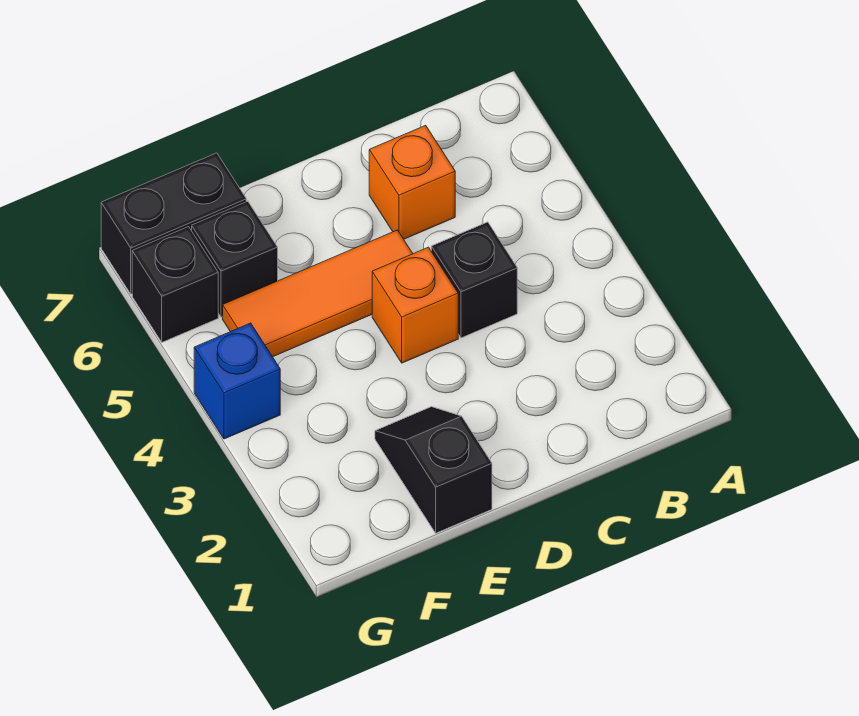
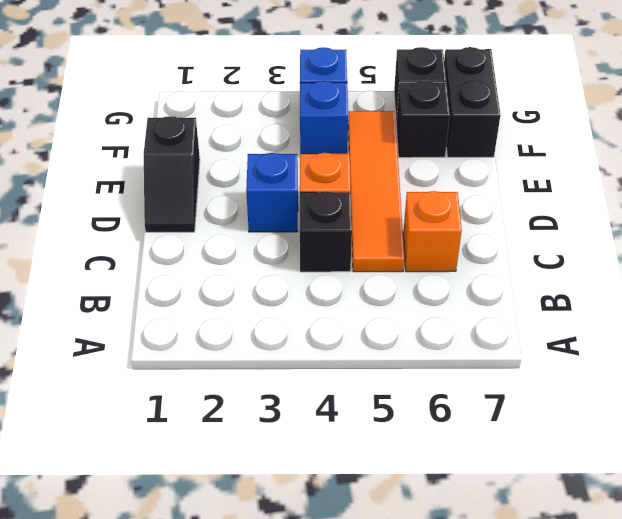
none -> blue 1x1 brick [246,153,298,232]
orange 1x3 tile [223,230,413,357] -> orange 1x4 tile [348,111,404,272]
black 1x2 slope [375,407,492,533] -> black 1x2 slope turned to [144,116,200,232]
none -> blue 1x1 brick [300,81,348,154]

